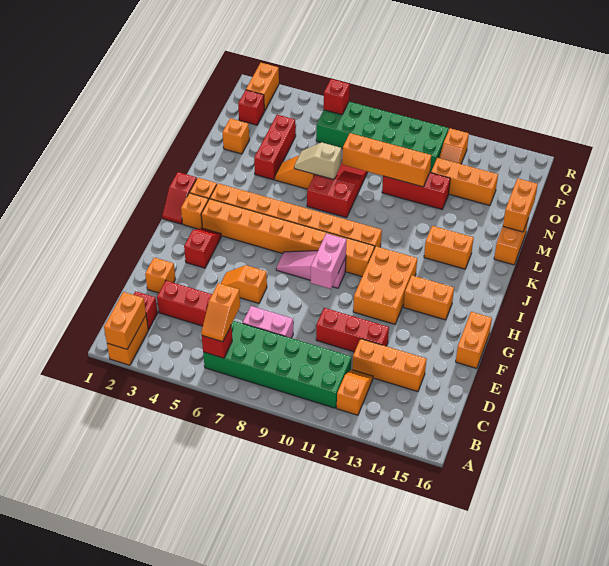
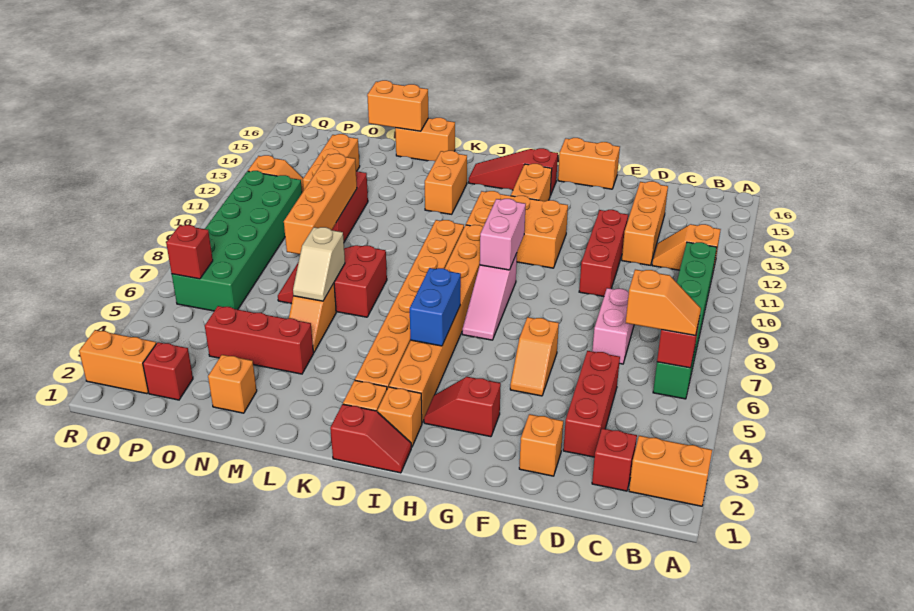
orange 1x2 brick [104,292,146,349] -> none
green 2x6 brick [203,321,351,408] -> green 1x6 brick [653,242,717,399]
pink 1x2 brick [311,233,347,289] -> pink 1x2 brick turned to [480,199,526,270]
none -> red 1x3 slope [469,148,558,196]
none -> blue 1x2 brick [410,268,461,346]

